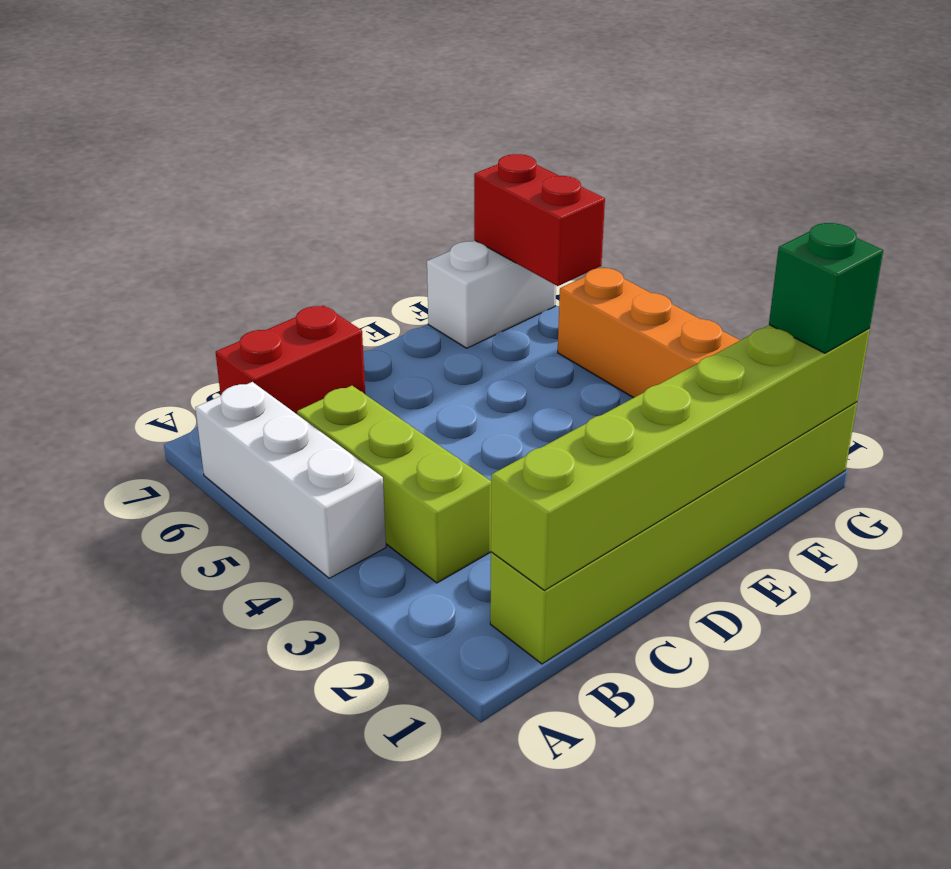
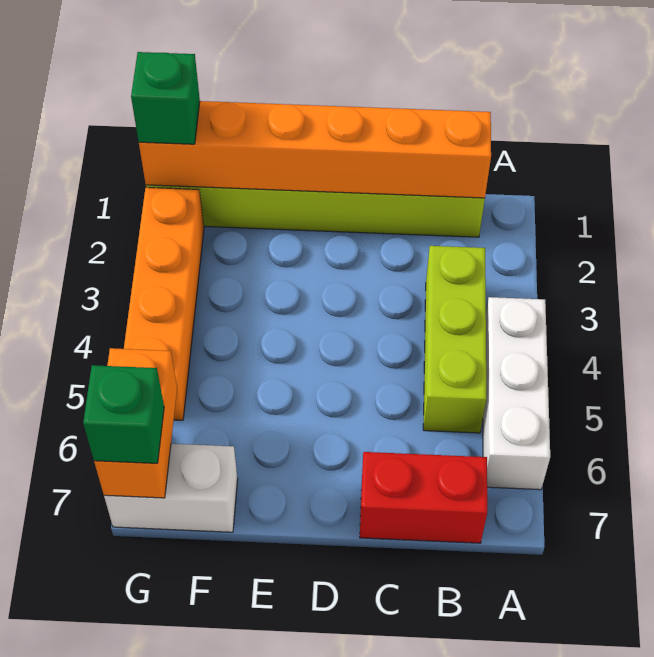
lime 1x6 brick [491,325,870,590] -> orange 1x6 brick [139,101,491,198]
red 1x2 brick [474,154,605,286] -> orange 1x2 brick [94,348,177,498]
none -> green 1x1 brick [83,365,164,463]

